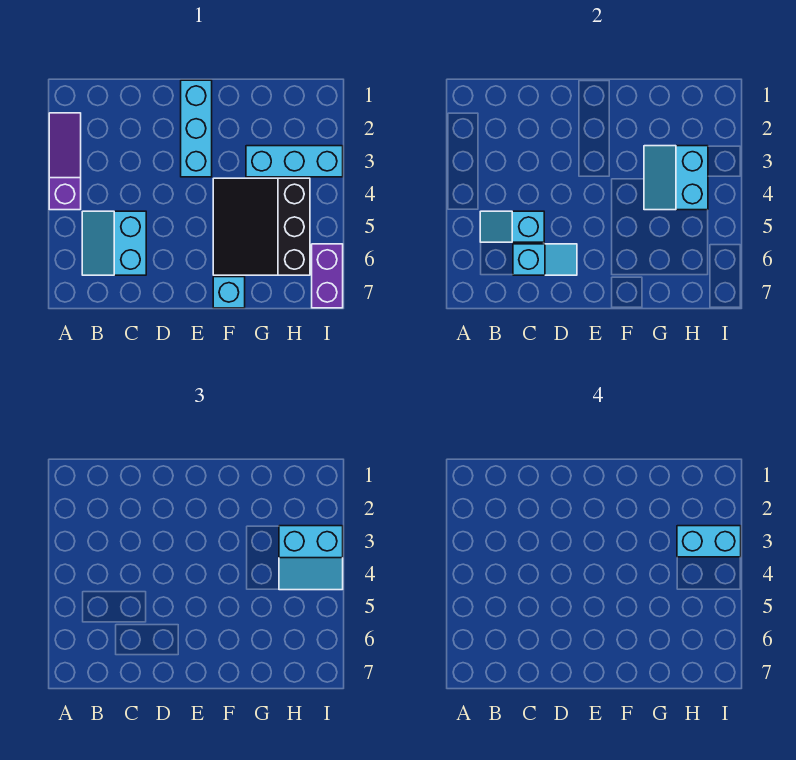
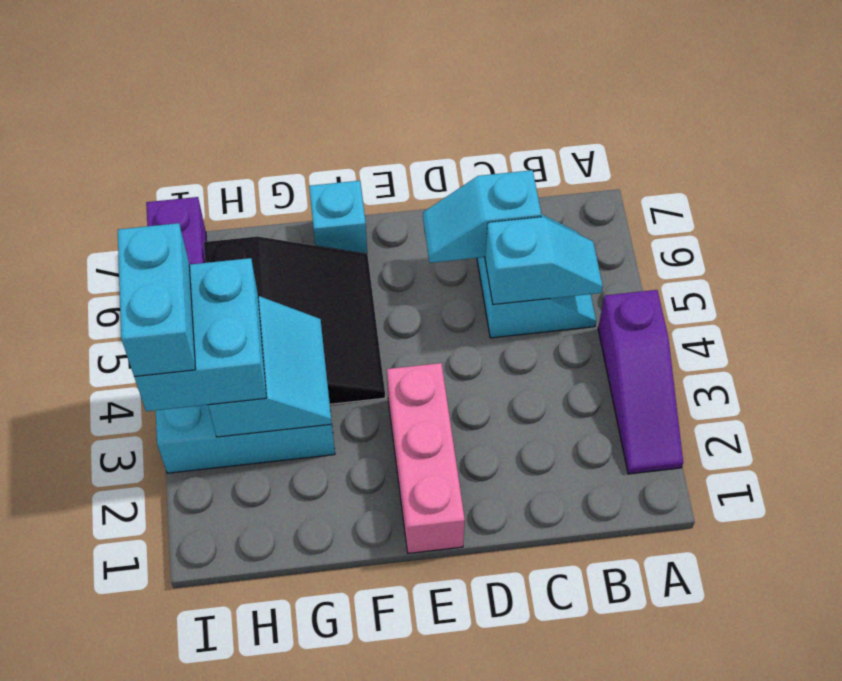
cyan 1x3 brick [181,80,212,177] -> pink 1x3 brick [387,363,465,553]
cyan 2x2 slope [279,526,343,590] -> cyan 2x2 brick [134,258,267,411]
cyan 1x2 brick [677,526,741,557] -> cyan 1x2 brick turned to [118,223,196,376]

